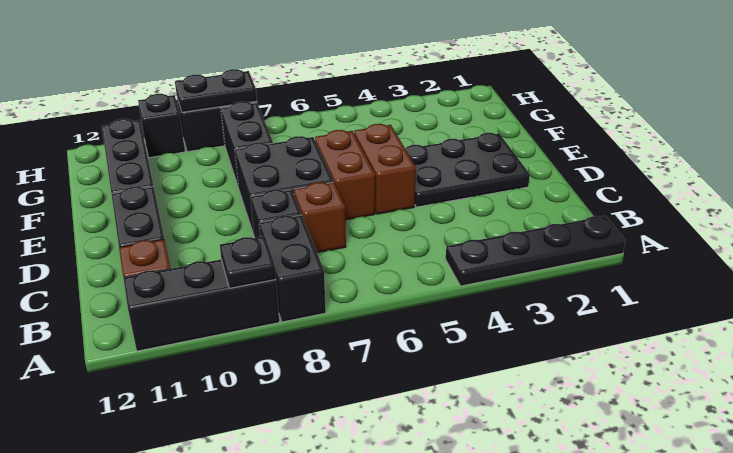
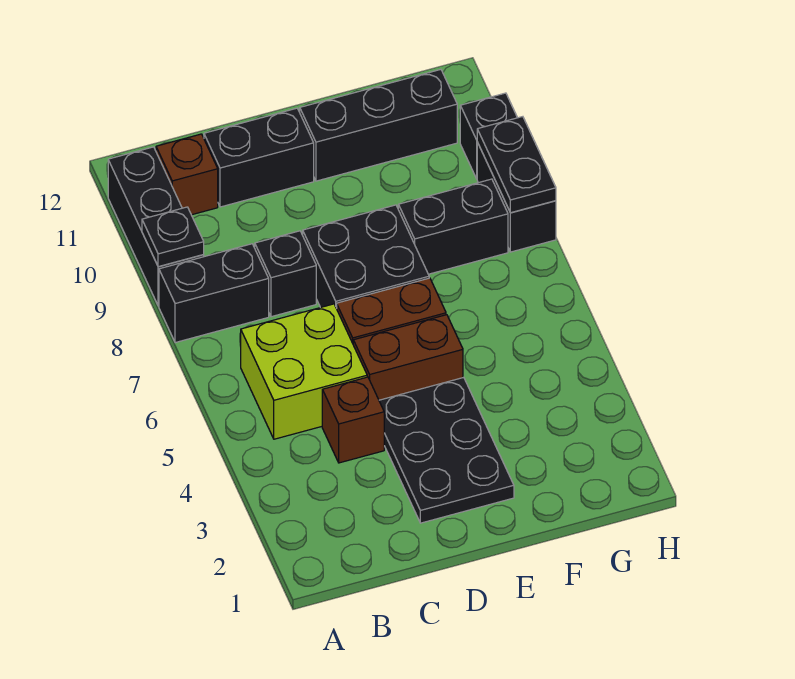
black 1x4 plate [446,216,625,286] -> none
none -> lime 2x2 brick [241,304,367,439]
brown 1x1 brick [294,182,346,253] -> brown 1x1 brick moved to [322,377,384,463]

